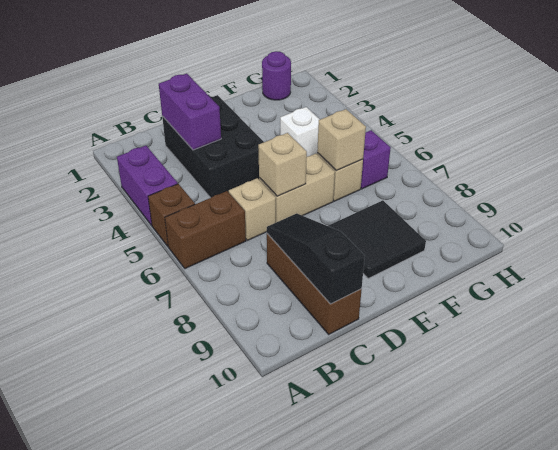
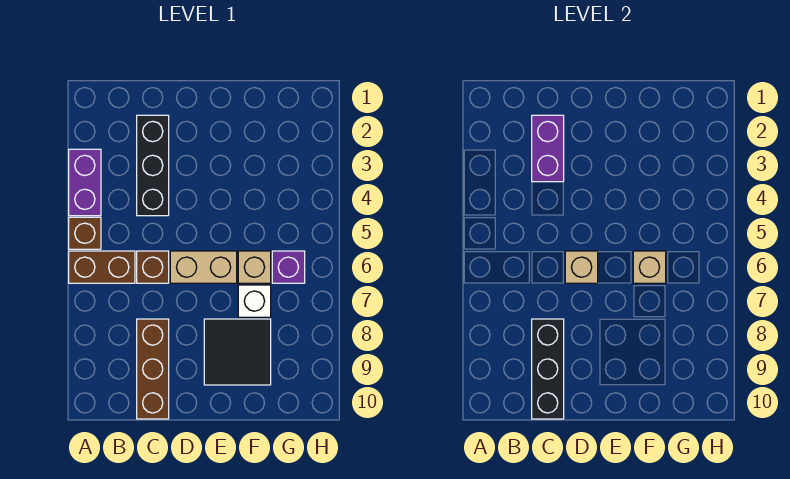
black 2x3 brick [162,95,264,198] -> black 1x3 brick [137,115,169,216]
tan 1x1 brick [229,178,276,240] -> brown 1x1 brick [137,251,169,283]
black 1x3 slope [267,213,365,304] -> black 1x3 brick [532,319,564,419]
white 1x1 brick [280,107,320,157] -> white 1x1 brick moved to [238,285,271,317]
purple 1x1 round brick [262,51,291,100] -> none

